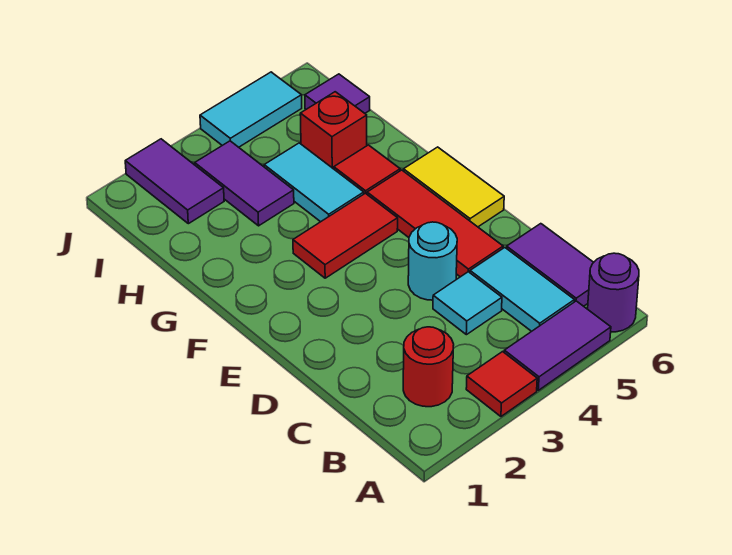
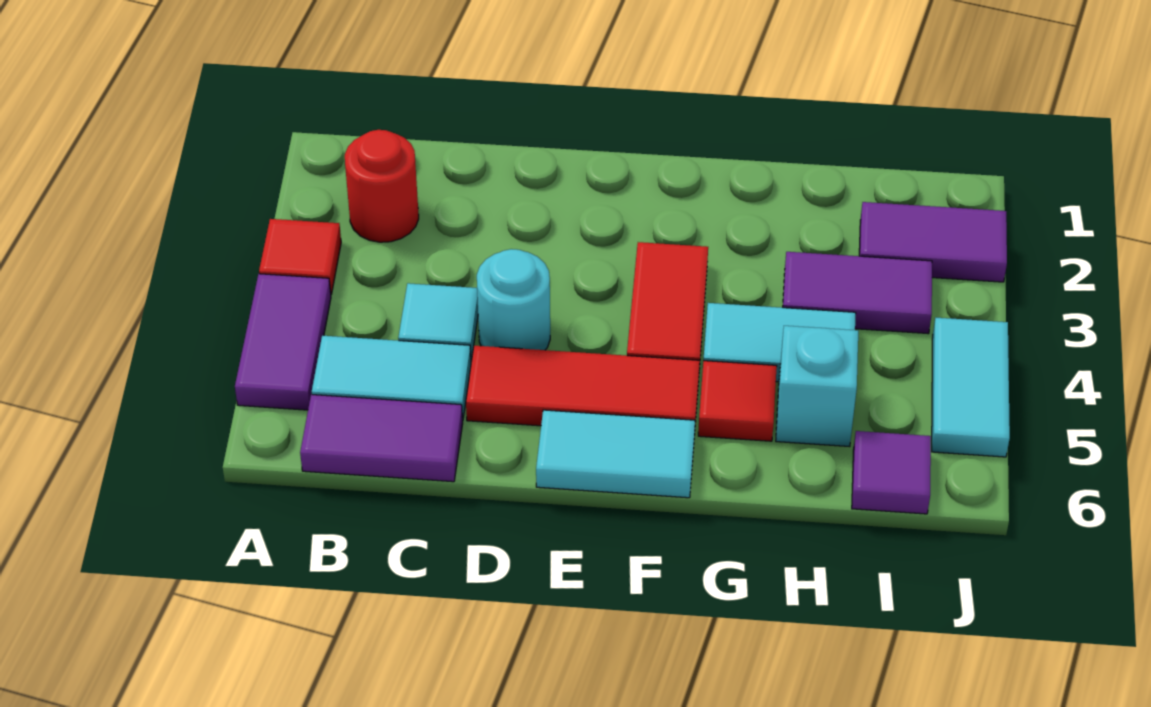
purple 1x1 round brick [588,253,639,332] -> none
yellow 1x2 tile [404,147,504,227] -> cyan 1x2 tile [536,410,695,498]
red 1x1 brick [300,92,367,169] -> cyan 1x1 brick [776,326,858,447]

